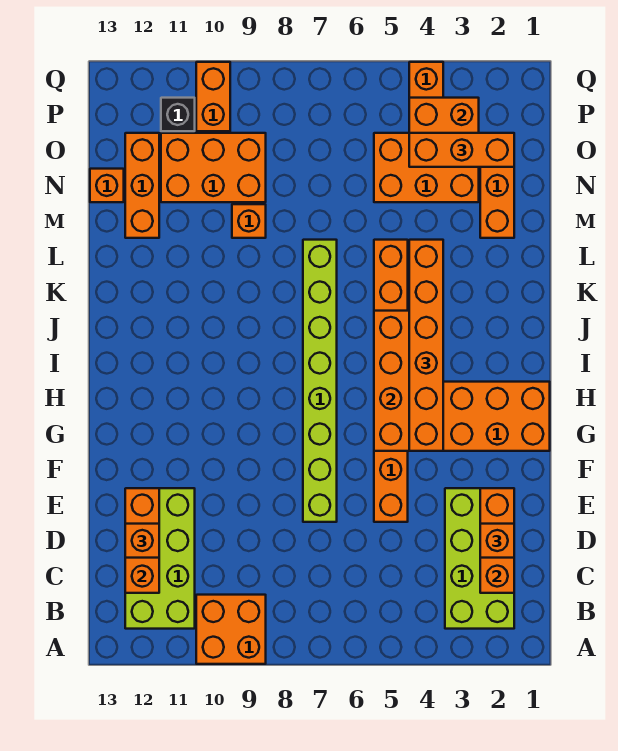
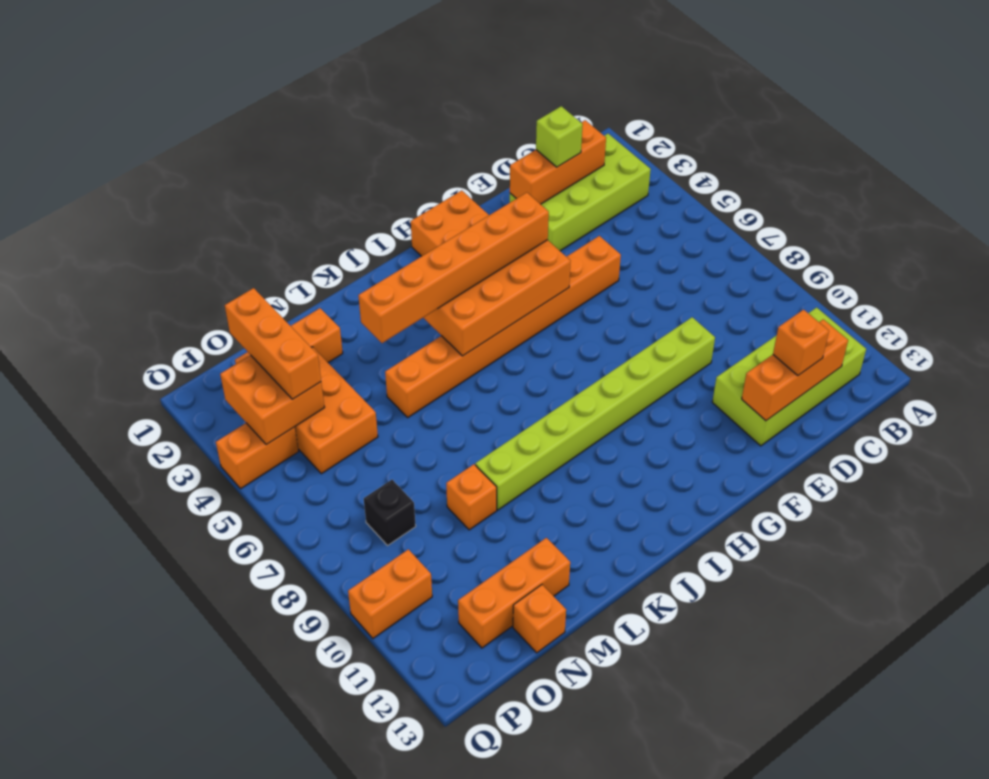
orange 2x2 brick [196,595,266,664] -> none
orange 1x1 brick [480,524,514,558] -> lime 1x1 brick [536,106,583,167]
lime 1x8 brick [303,240,337,522] -> lime 1x8 brick moved to [475,317,715,510]
orange 2x3 brick [161,133,266,202] -> none
black 1x1 brick [161,98,195,131] -> black 1x1 brick moved to [364,480,416,546]

